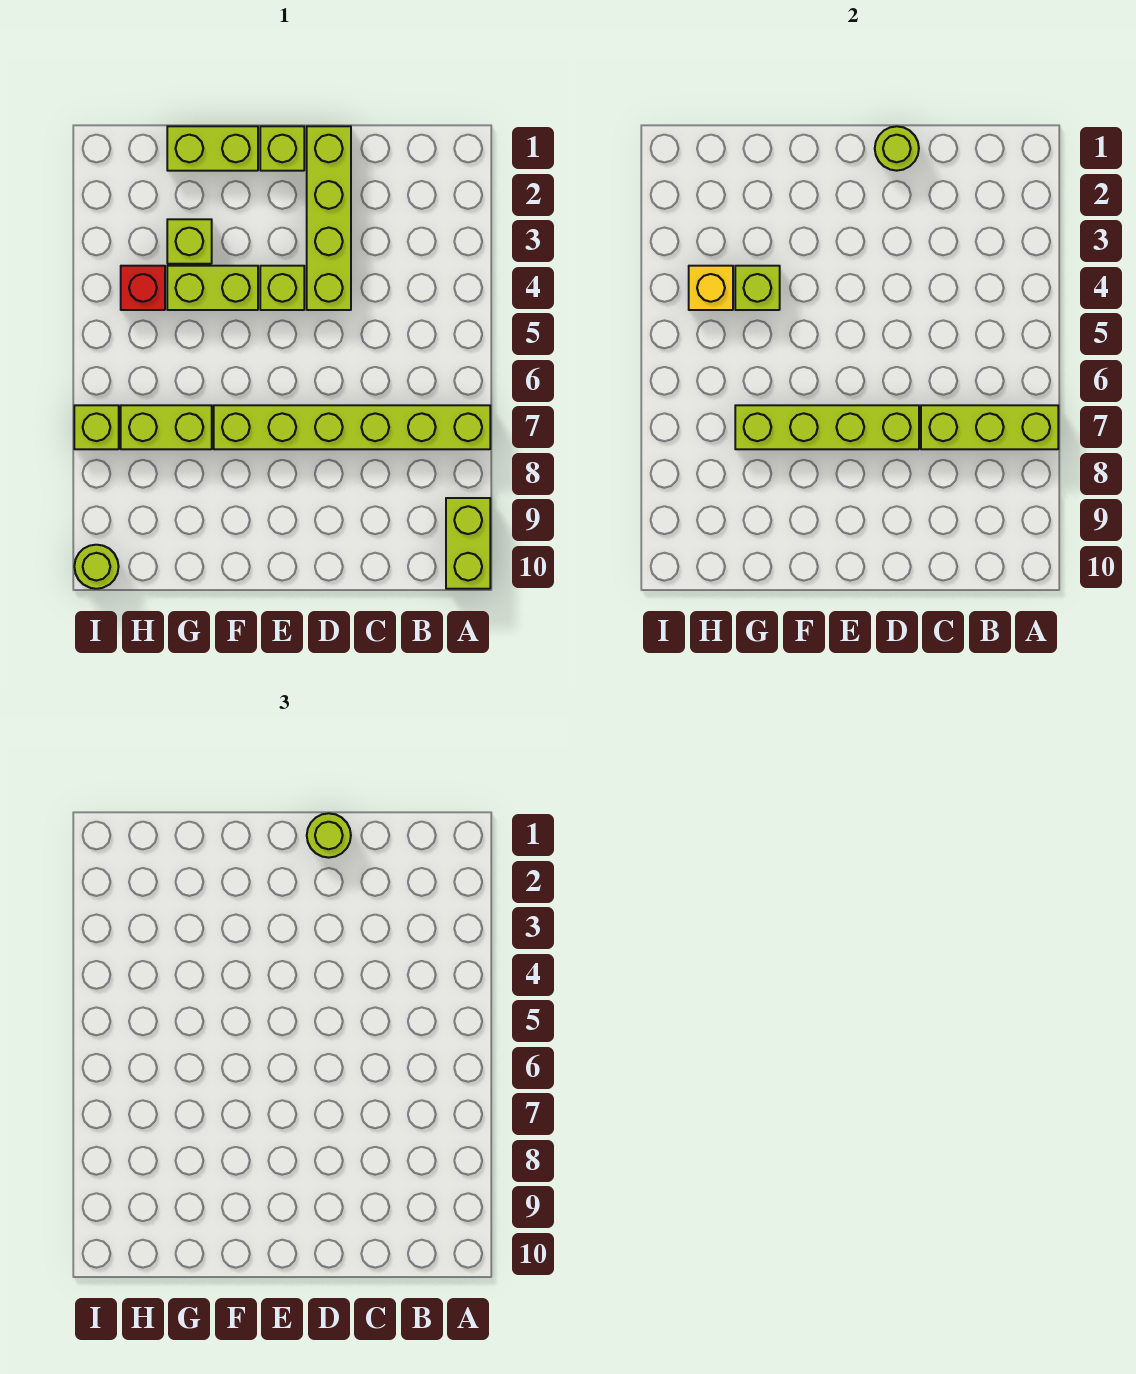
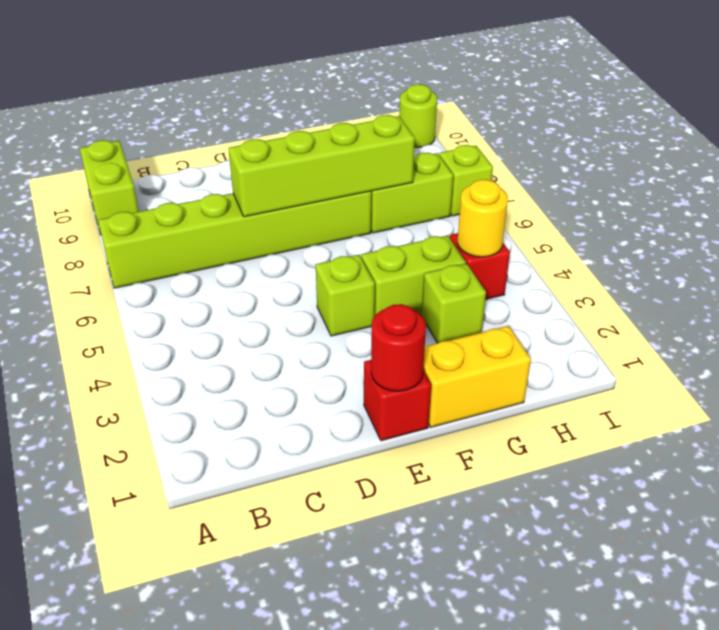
lime 1x3 brick [921,405,1058,449] -> none
lime 1x4 brick [307,126,351,310] -> none
lime 1x1 round brick [875,126,919,171] -> none
lime 1x1 round brick [307,813,351,858] -> none
lime 1x1 brick [260,126,304,171] -> red 1x1 brick [364,360,431,441]
none -> red 1x1 round brick [371,304,426,391]
lime 1x2 brick [167,126,258,171] -> yellow 1x2 brick [423,326,531,427]
lime 1x1 brick [735,266,780,310] -> none
yellow 1x1 brick [689,266,733,310] -> yellow 1x1 round brick [457,180,508,257]

